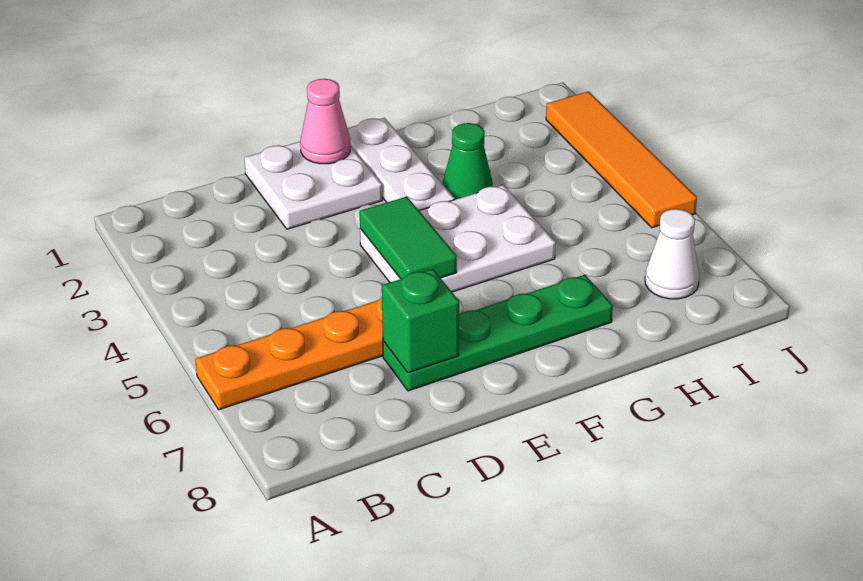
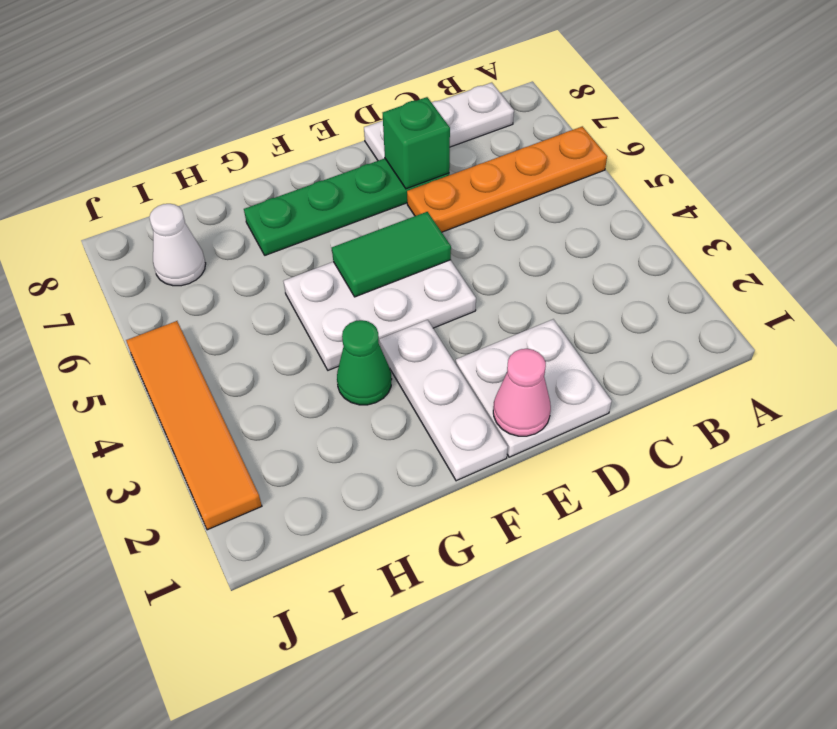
none -> white 1x3 plate [364,83,514,161]
green 1x2 tile [360,197,457,279] -> green 1x2 tile turned to [332,212,451,297]

